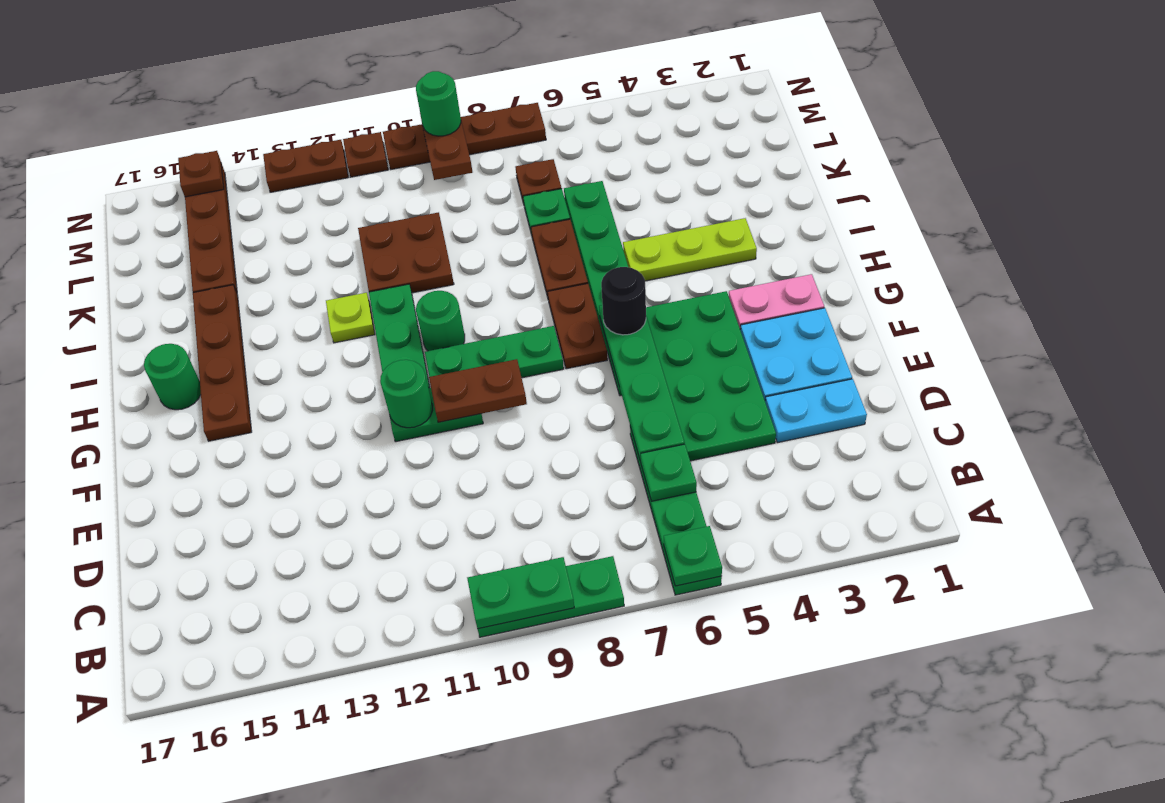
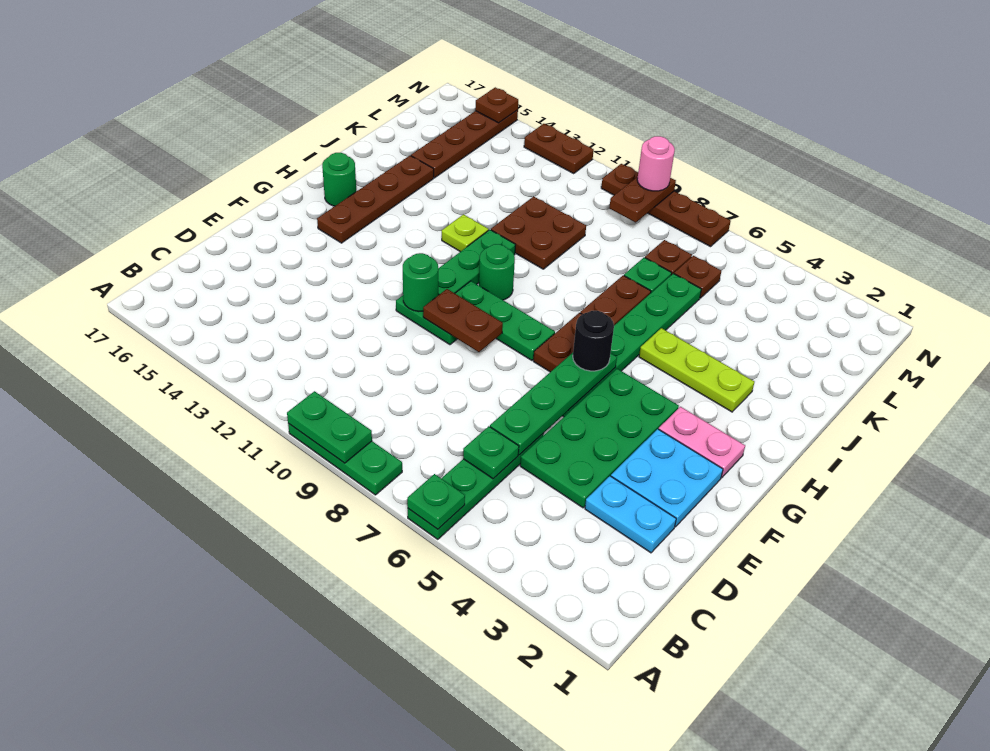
green 1x1 round brick [416,71,461,136] -> pink 1x1 round brick [637,136,675,191]
brown 1x1 plate [343,132,388,177] -> brown 1x1 plate moved to [674,256,721,298]

